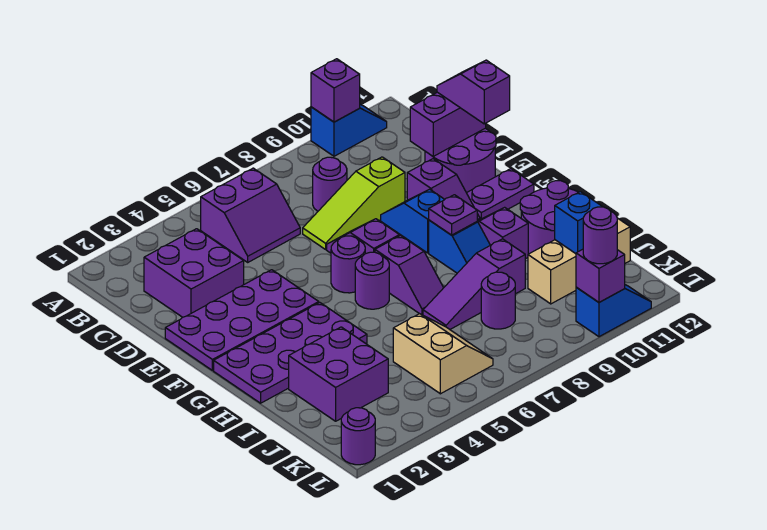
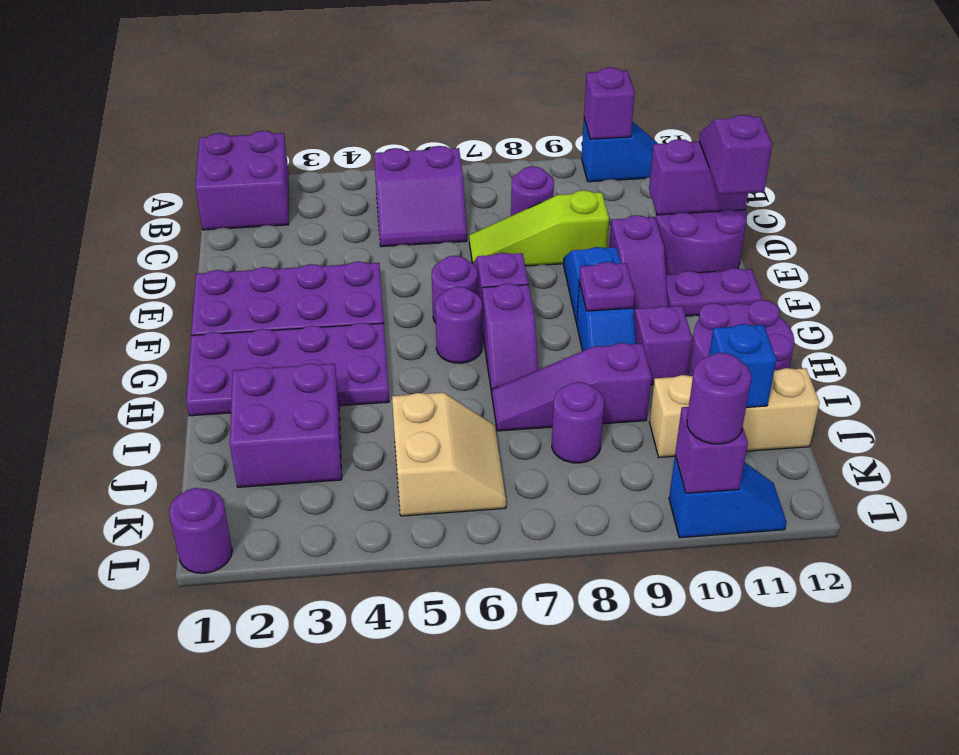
purple 2x2 brick [144,229,244,317] -> purple 2x2 brick moved to [195,131,289,230]

